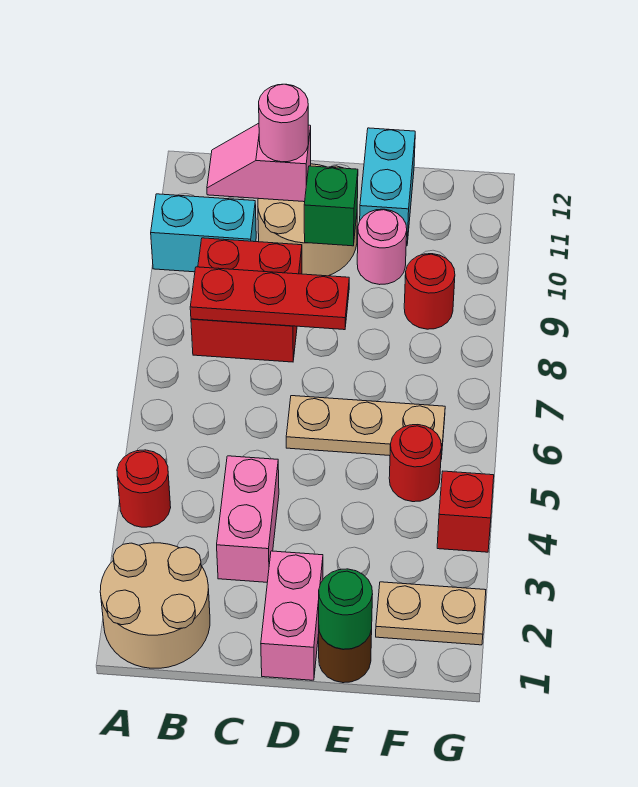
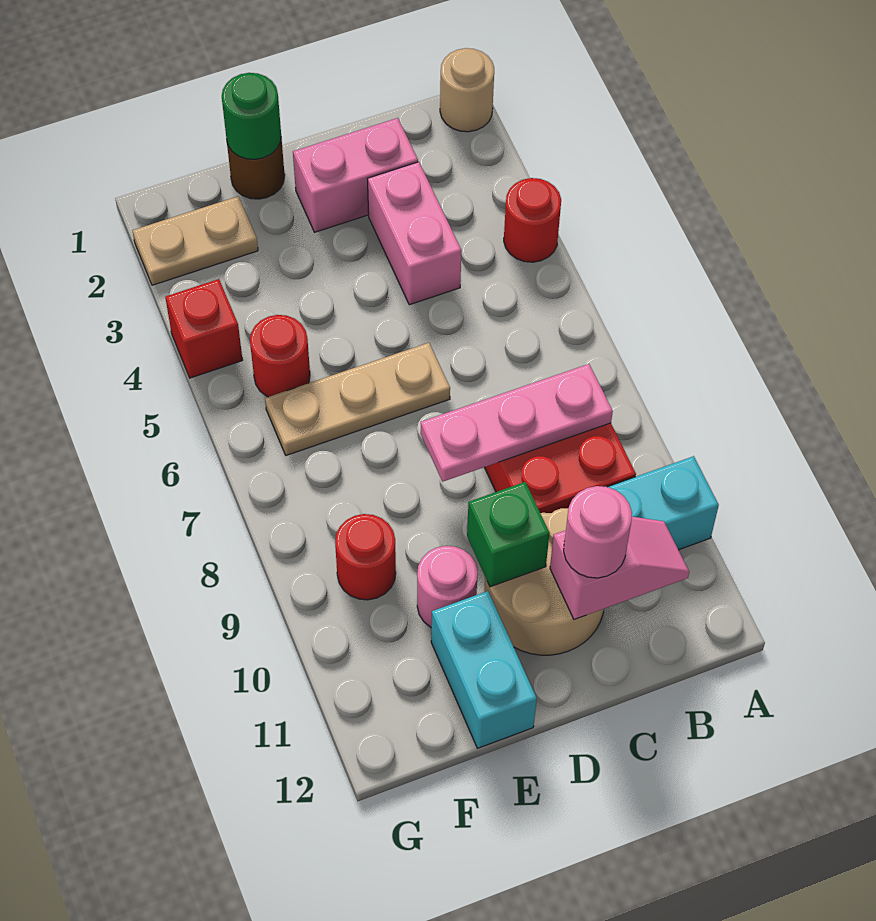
tan 2x2 round brick [100,543,210,668] -> tan 1x1 round brick [440,48,494,132]
red 1x3 plate [190,267,349,330] -> pink 1x3 plate [421,364,613,482]
pink 1x2 brick [261,551,323,680] -> pink 1x2 brick turned to [293,118,418,232]

